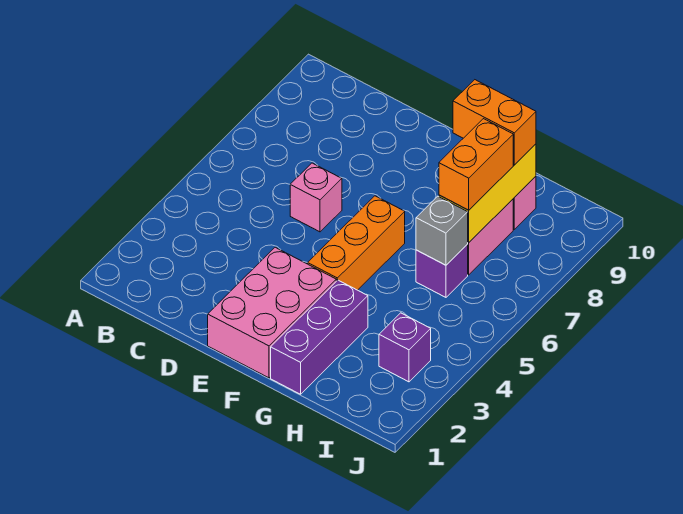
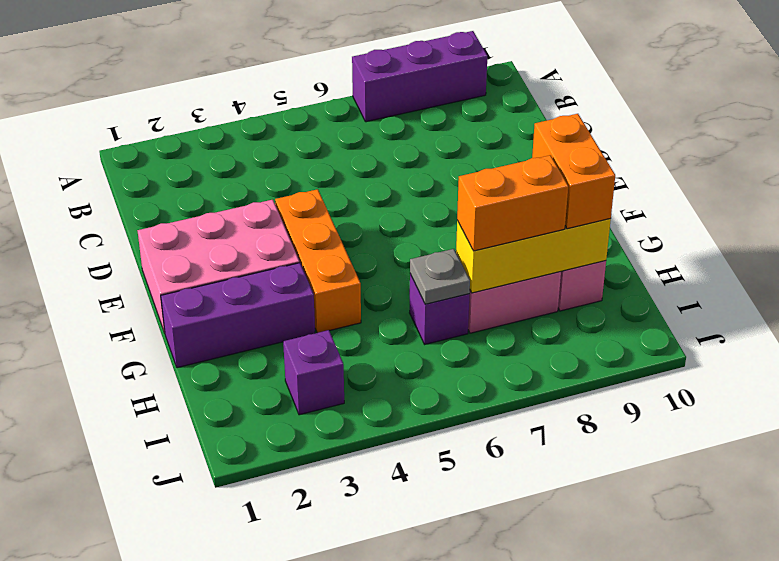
none -> purple 1x3 brick [352,31,487,122]
pink 1x1 brick [290,163,342,232] -> none
orange 1x3 brick [308,196,405,290] -> orange 1x3 brick turned to [275,189,361,333]
grey 1x1 brick [416,196,468,265] -> grey 1x1 plate [410,249,470,304]

